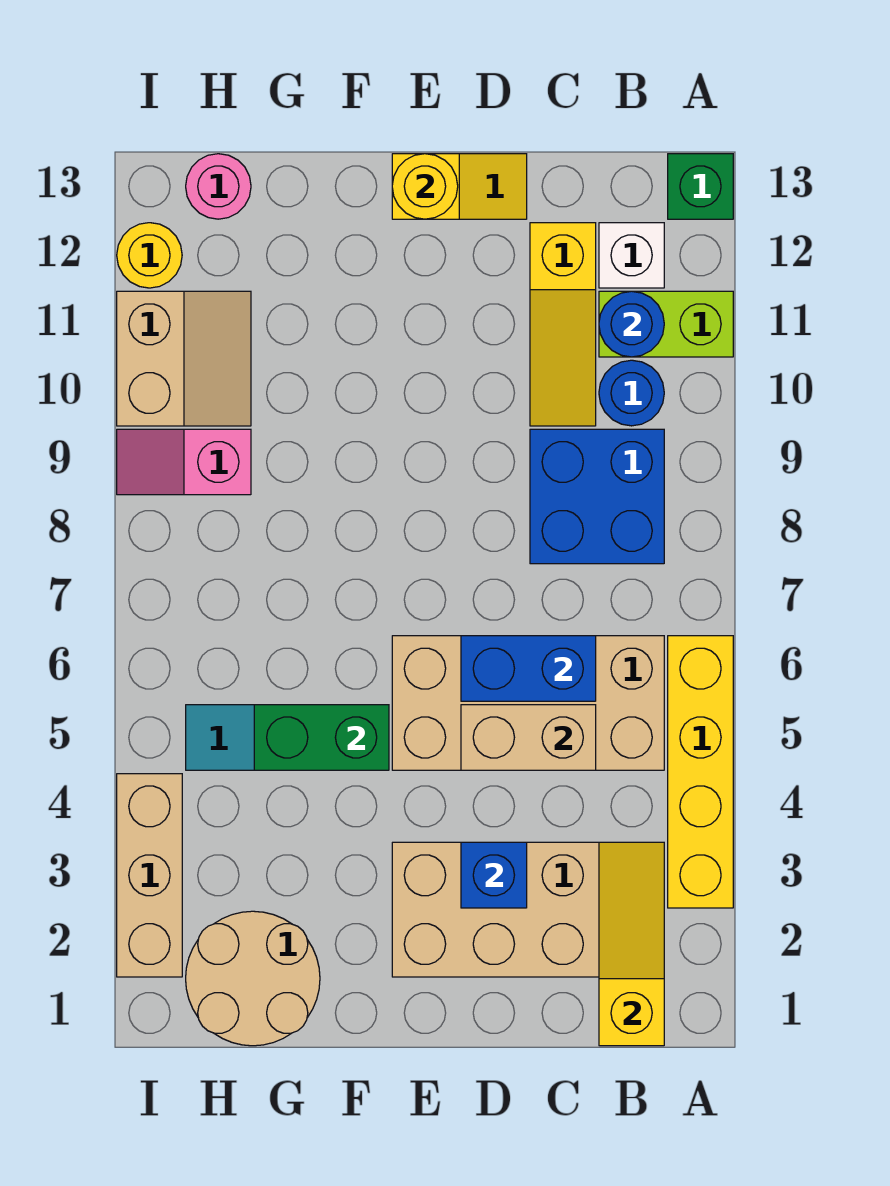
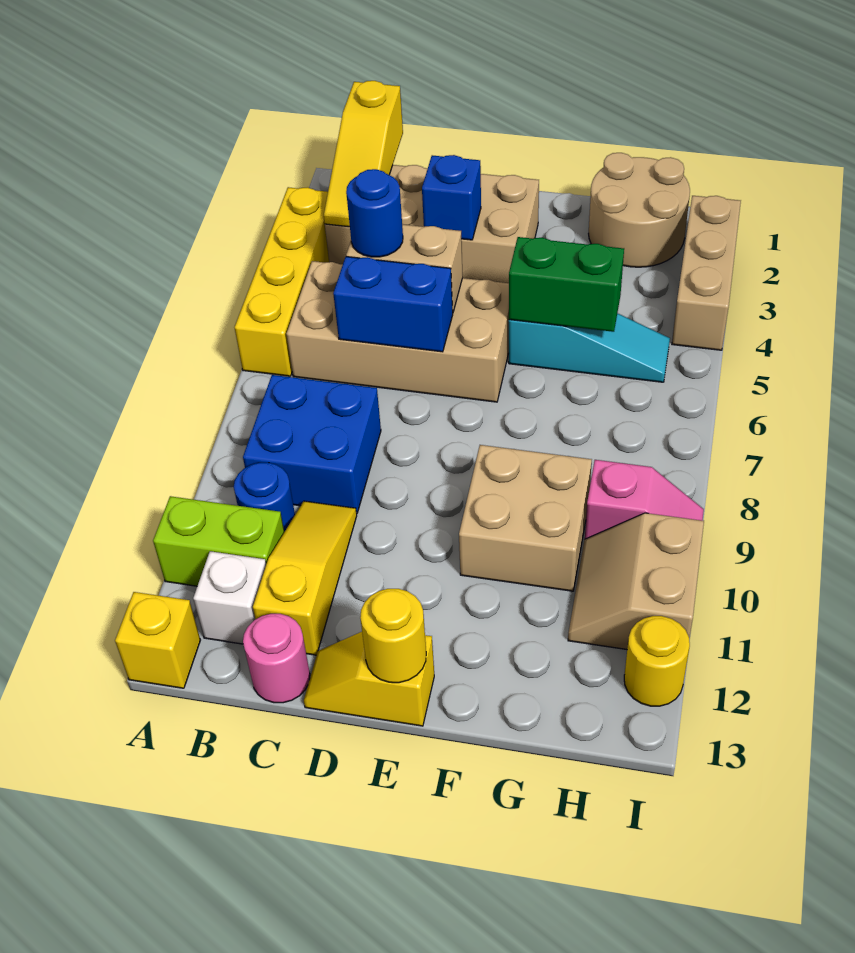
green 1x1 brick [668,154,733,219] -> yellow 1x1 brick [115,592,200,688]
blue 1x1 round brick [599,291,664,357] -> blue 1x1 round brick moved to [346,169,403,257]
none -> tan 2x2 brick [459,445,592,591]
pink 1x1 round brick [186,154,251,219] -> pink 1x1 round brick moved to [243,614,310,703]

